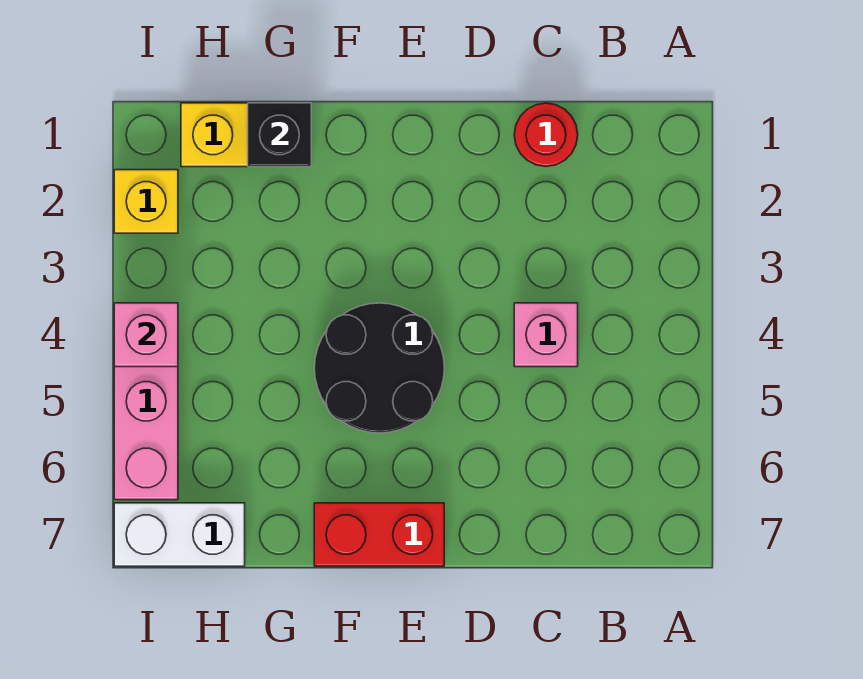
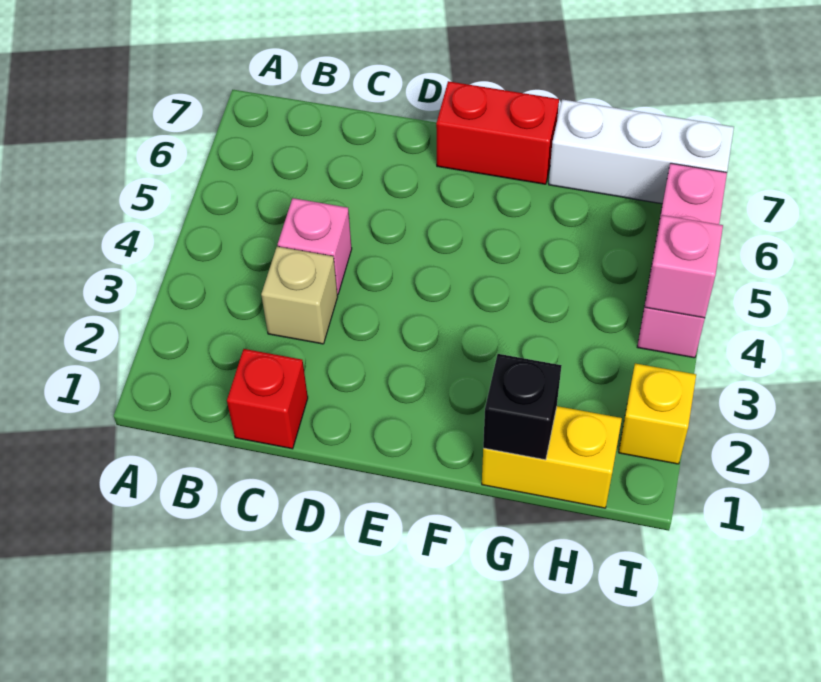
red 1x1 round brick [514,103,578,167] -> red 1x1 brick [227,349,308,449]
none -> tan 1x1 brick [261,247,338,344]
black 2x2 round brick [314,303,444,433] -> none
white 1x2 brick [114,503,245,566] -> white 1x3 brick [549,99,734,204]

